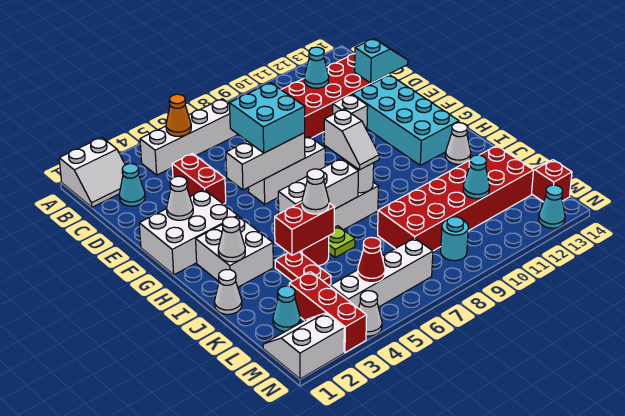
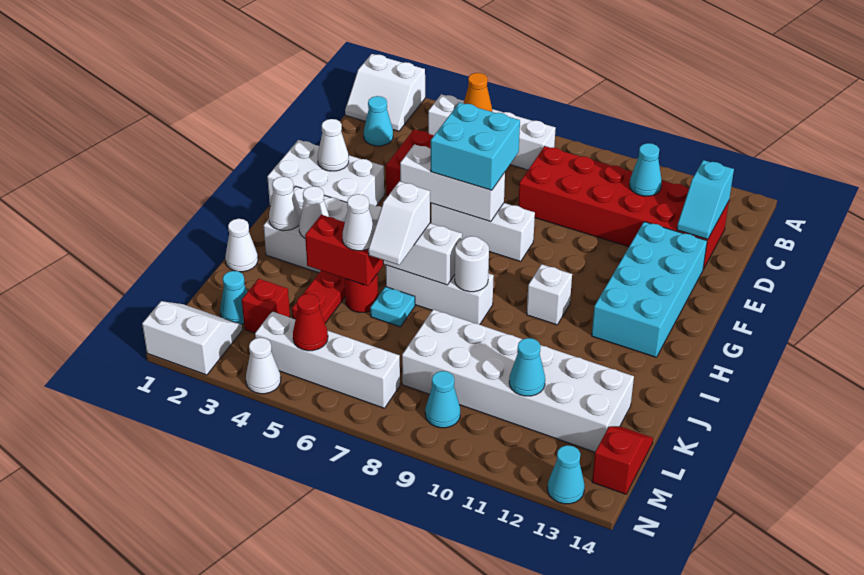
cyan 1x2 slope [355,39,408,83] -> cyan 1x2 slope turned to [677,160,734,239]
white 1x1 brick [333,94,368,130] -> white 1x1 brick moved to [527,264,572,325]
white 1x2 slope [324,109,379,170] -> white 1x2 slope moved to [368,181,430,265]
white 1x1 cone [446,123,471,164] -> white 1x1 cone moved to [299,186,329,238]
lime 1x1 plate [329,226,355,258] -> cyan 1x1 plate [370,287,415,327]
red 2x6 brick [378,146,534,251] -> white 2x6 brick [402,309,634,452]
red 1x3 brick [289,272,367,353] -> red 1x1 brick [242,279,290,333]
cyan 1x1 round brick [441,217,468,261] -> cyan 1x1 cone [425,371,460,428]

